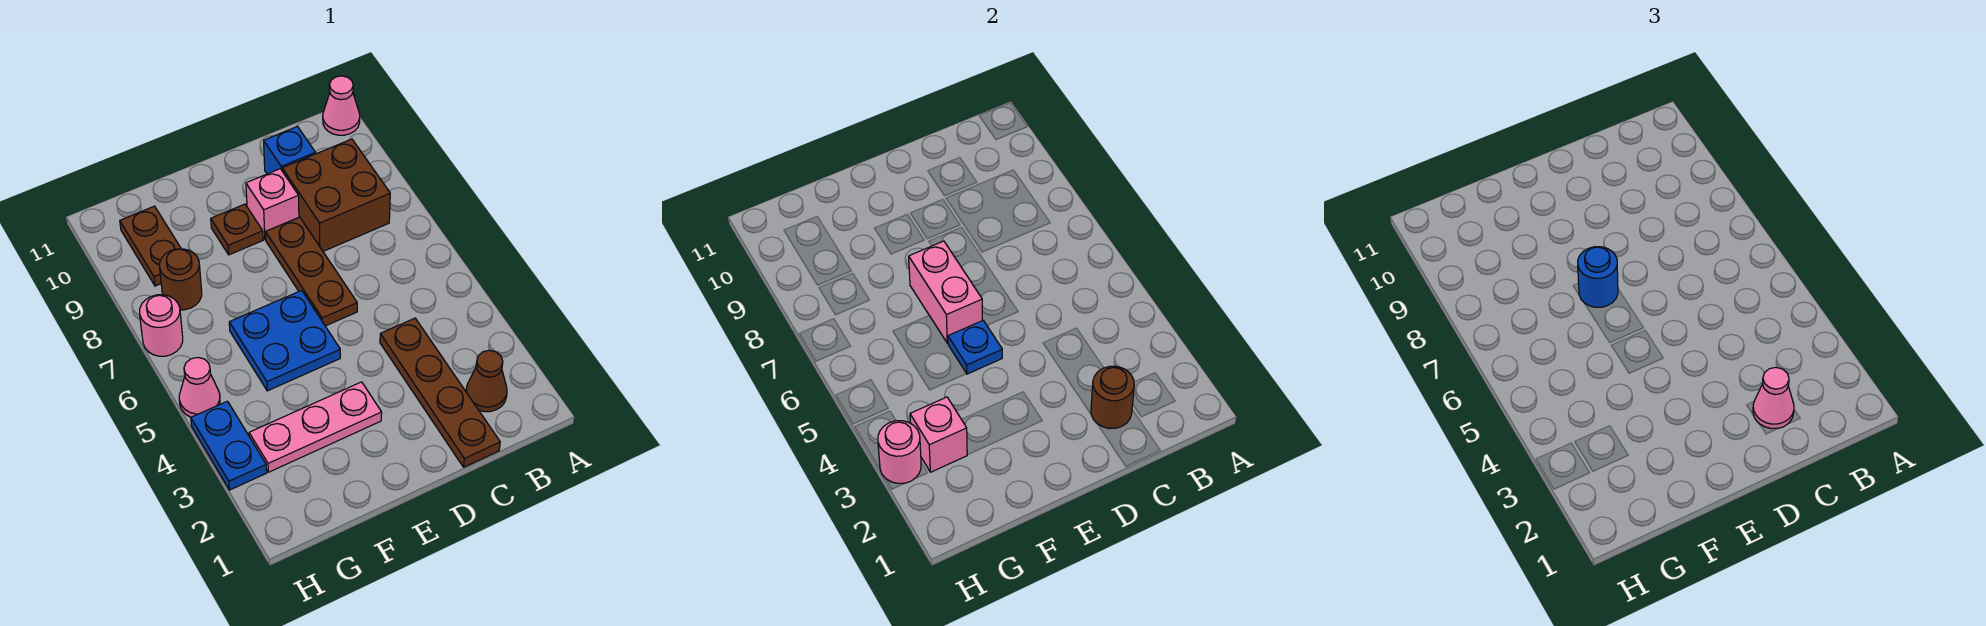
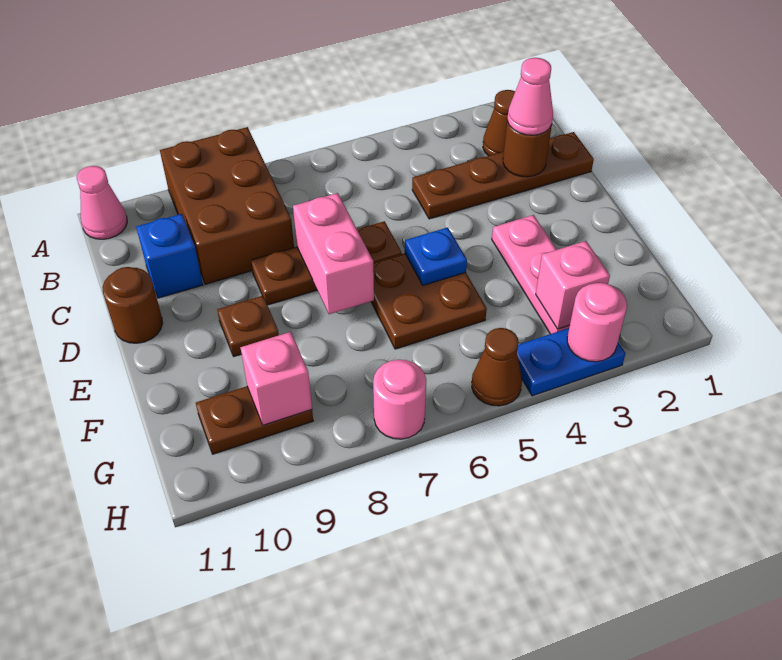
brown 2x2 brick [282,139,390,251] -> brown 2x3 brick [160,127,294,284]
pink 1x1 brick [246,169,299,240] -> pink 1x1 brick moved to [240,332,312,425]
blue 2x2 plate [229,290,340,391] -> brown 2x2 plate [371,253,487,349]
pink 1x2 brick [909,241,982,343] -> pink 1x2 brick turned to [293,193,374,314]
blue 1x1 round brick [1578,247,1618,307] -> none
brown 1x1 round brick [160,249,202,310] -> brown 1x1 round brick moved to [102,267,163,343]
pink 1x1 cone [179,357,220,417] -> brown 1x1 cone [472,328,522,406]

